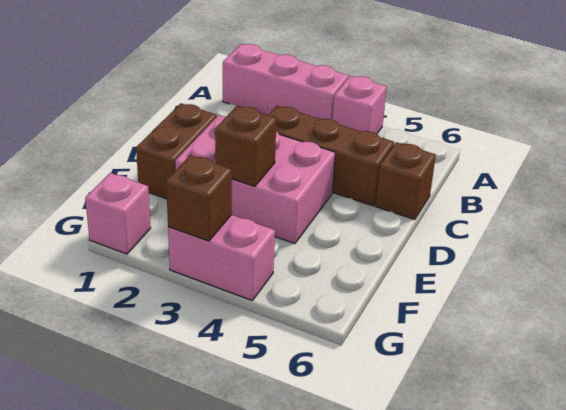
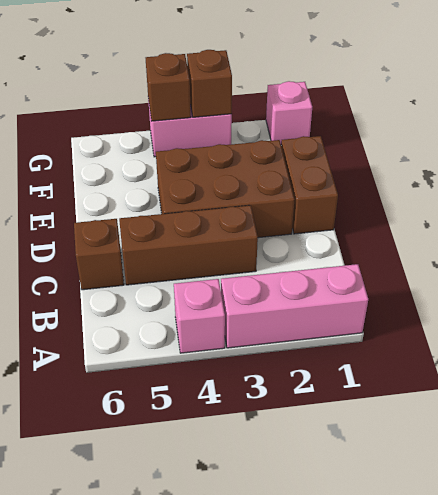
pink 2x3 brick [175,115,335,244] -> brown 2x3 brick [156,140,295,238]
brown 1x1 brick [215,106,276,186] -> brown 1x1 brick moved to [146,53,191,121]

